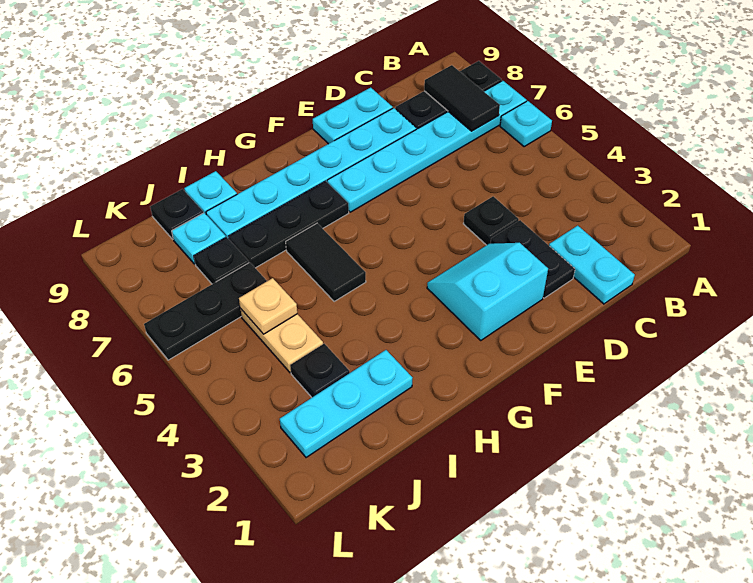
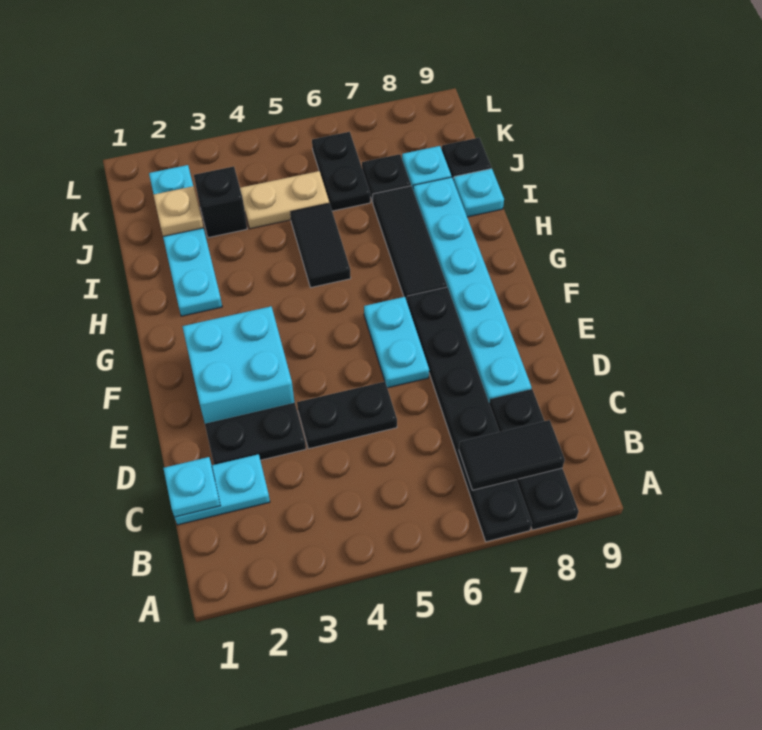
cyan 1x1 plate [500,101,552,147] -> cyan 1x1 plate moved to [163,457,221,517]
cyan 1x6 plate [327,81,527,212] -> black 1x6 plate [407,287,532,542]
black 1x1 plate [463,196,519,245] -> black 1x2 plate [297,382,397,449]
cyan 1x2 plate [313,88,393,144] -> cyan 1x2 plate moved to [364,297,429,388]
cyan 2x2 slope [427,243,548,340] -> cyan 2x2 brick [182,306,295,423]
black 1x3 plate [229,181,349,268] -> black 1x3 tile [373,186,447,301]
black 1x2 tile [286,223,366,302] -> black 1x2 tile turned to [290,203,351,287]
cyan 1x3 plate [280,350,412,458] -> cyan 1x4 plate [149,165,222,316]
black 1x1 plate [290,344,350,397] -> black 1x1 brick [194,166,247,238]
tan 1x1 plate [239,278,297,334] -> tan 1x1 plate moved to [154,186,203,236]
black 1x3 plate [144,262,267,360] -> black 1x2 plate [312,132,370,211]

